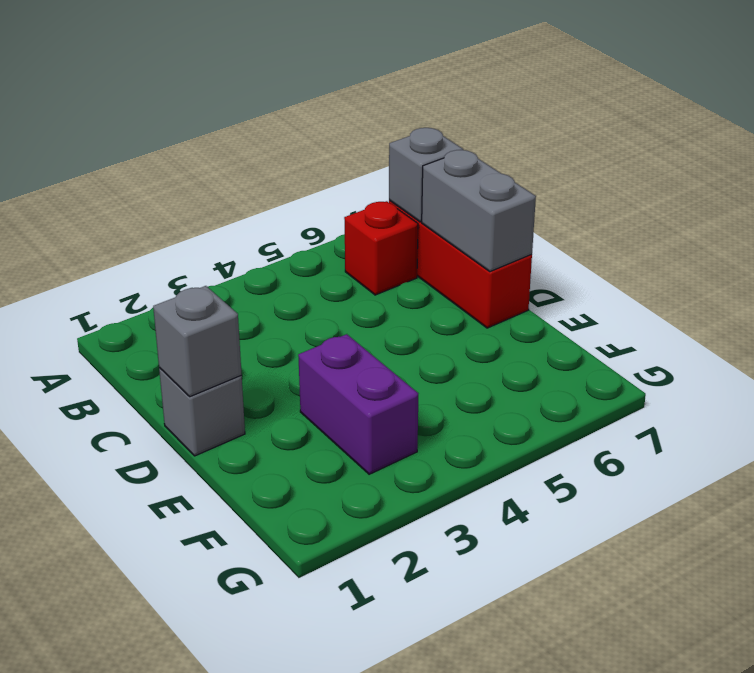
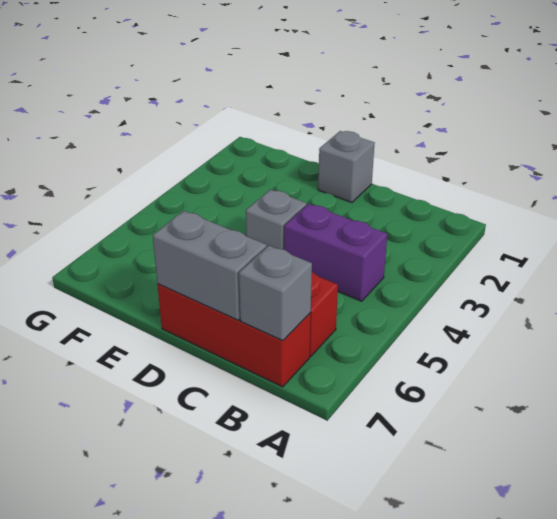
grey 1x1 brick [153,286,242,397] -> grey 1x1 brick moved to [246,189,307,250]
purple 1x2 brick [298,334,419,474] -> purple 1x2 brick moved to [284,204,387,301]

